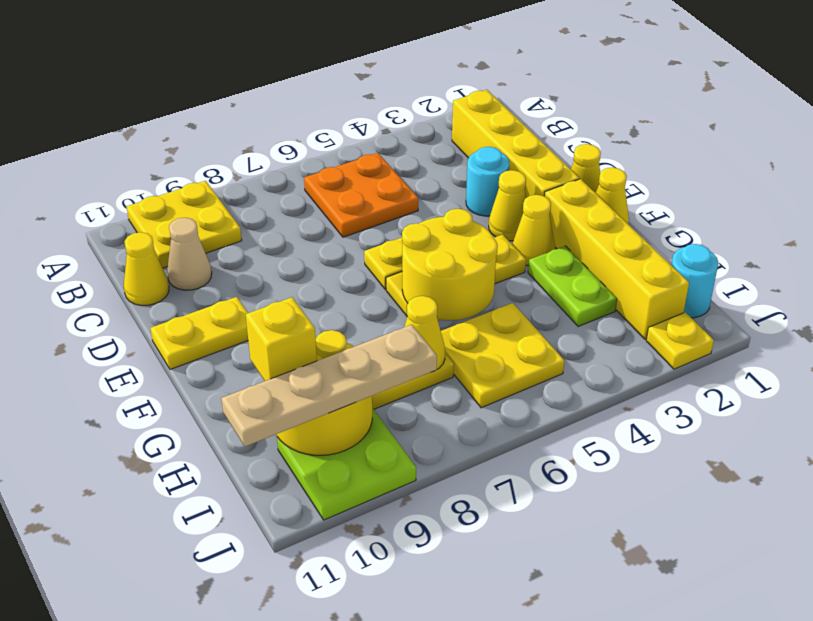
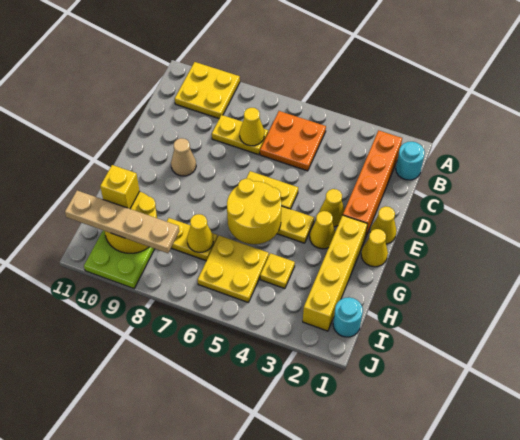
yellow 1x4 brick [452,90,579,198] -> orange 1x4 brick [343,130,402,238]
tan 1x1 cone [167,218,212,290] -> tan 1x1 cone moved to [171,138,196,176]
yellow 1x1 cone [124,232,169,306] -> yellow 1x1 cone moved to [240,108,264,146]
cyan 1x1 round brick [466,147,509,216] -> cyan 1x1 round brick moved to [396,142,425,180]
yellow 1x2 plate [151,297,248,369] -> yellow 1x2 plate moved to [212,115,268,155]
lime 1x2 plate [528,246,617,326] -> none
yellow 1x1 plate [646,312,714,369] -> yellow 1x1 plate moved to [260,253,295,289]

